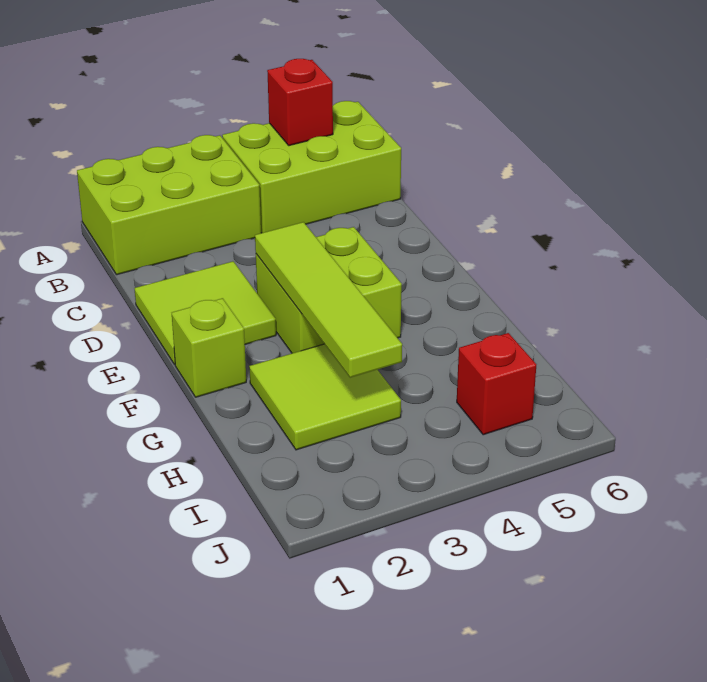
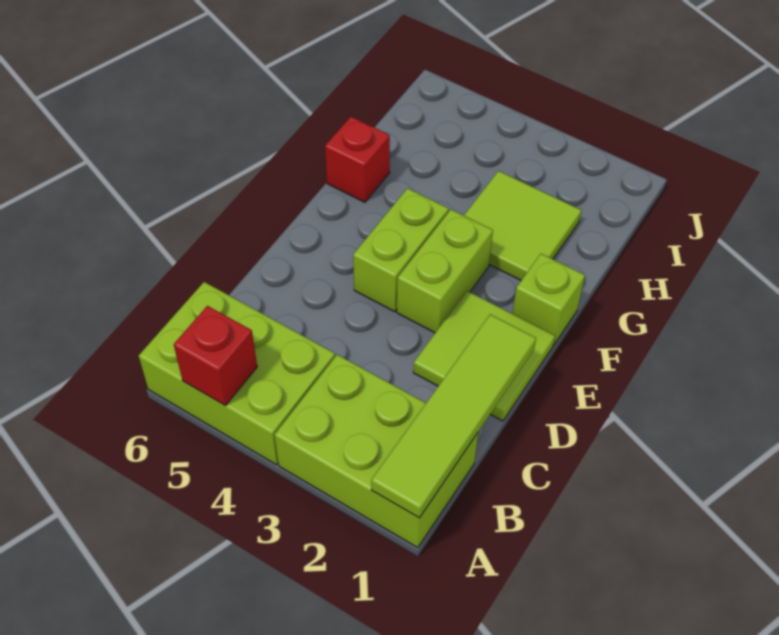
lime 1x4 tile [255,222,402,378] -> lime 1x4 tile moved to [371,314,536,518]
red 1x1 brick [457,333,536,435] -> red 1x1 brick moved to [325,117,390,202]

